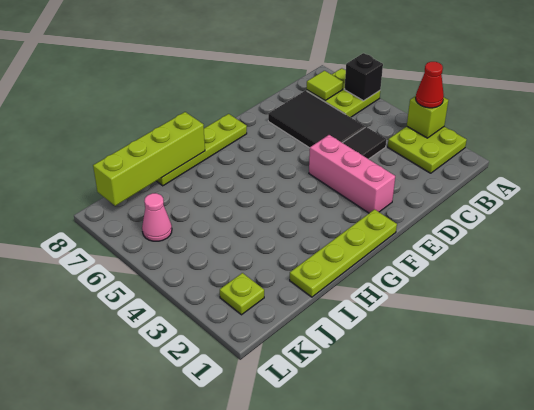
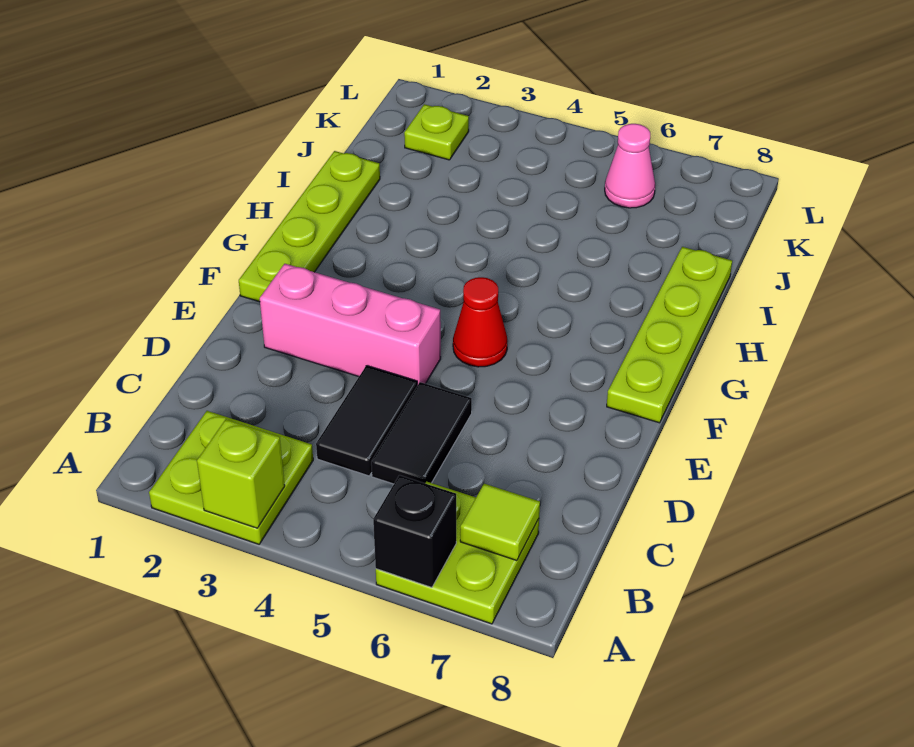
red 1x1 cone [416,62,444,108] -> red 1x1 cone moved to [453,277,507,367]
black 2x3 tile [268,90,365,148] -> black 1x2 tile [371,382,472,484]
lime 1x4 brick [93,112,205,206] -> none

